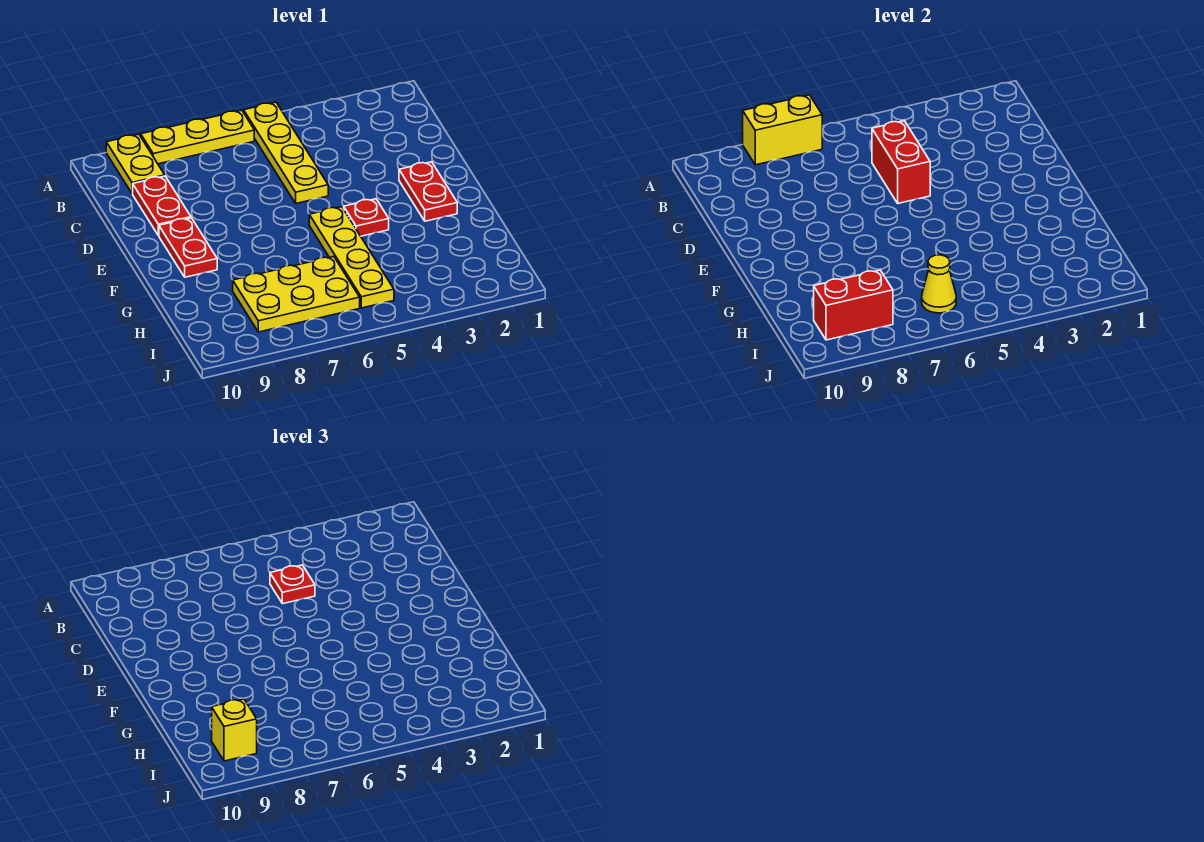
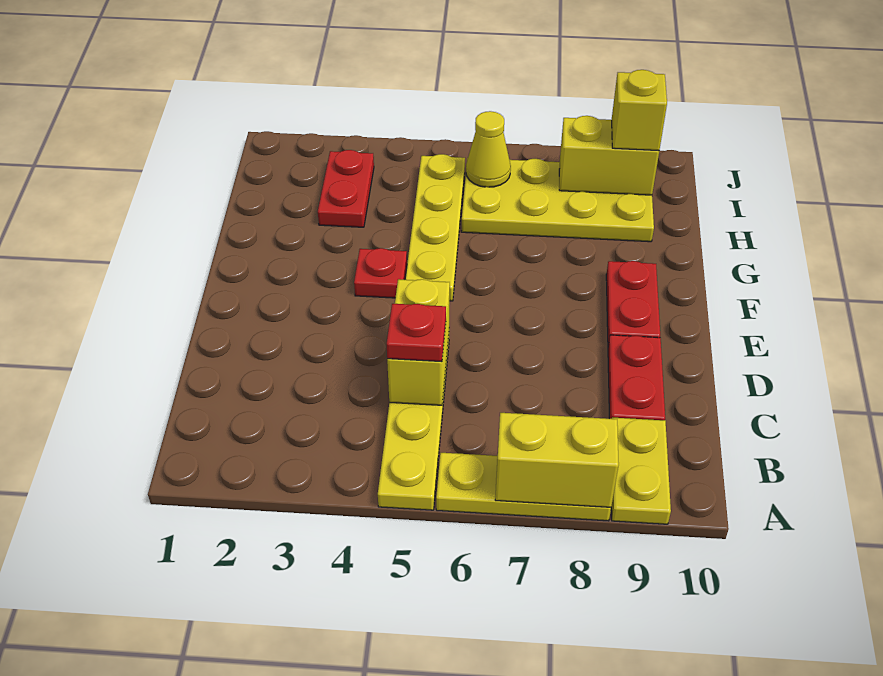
red 1x2 brick [872,121,930,203] -> yellow 1x2 brick [387,279,450,405]
red 1x2 plate [399,162,457,221] -> red 1x2 plate moved to [318,150,374,227]
yellow 2x3 plate [233,257,360,332] -> yellow 2x4 plate [461,158,654,242]
red 1x2 brick [814,270,893,340] -> yellow 1x2 brick [559,116,659,195]

